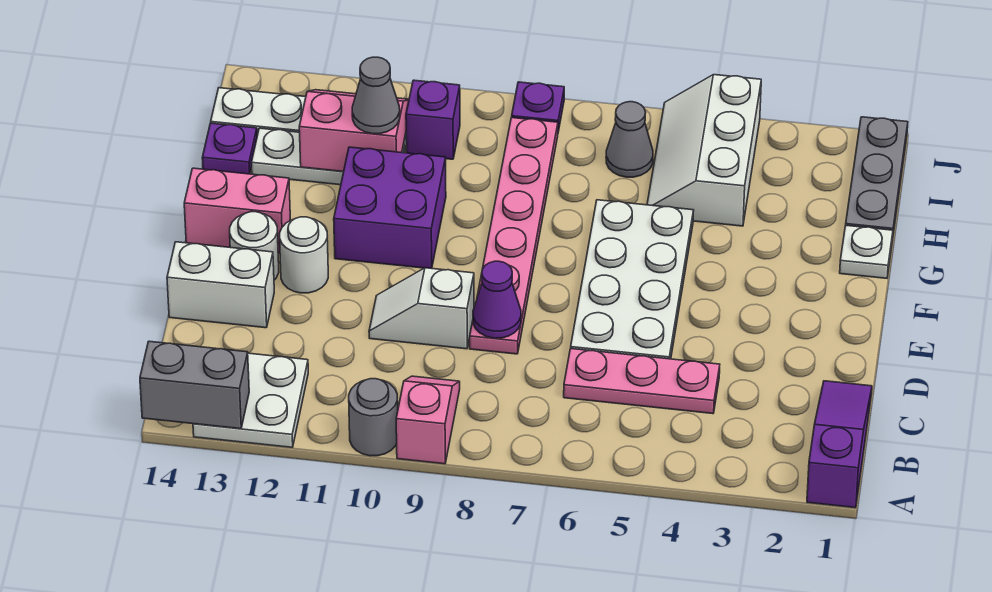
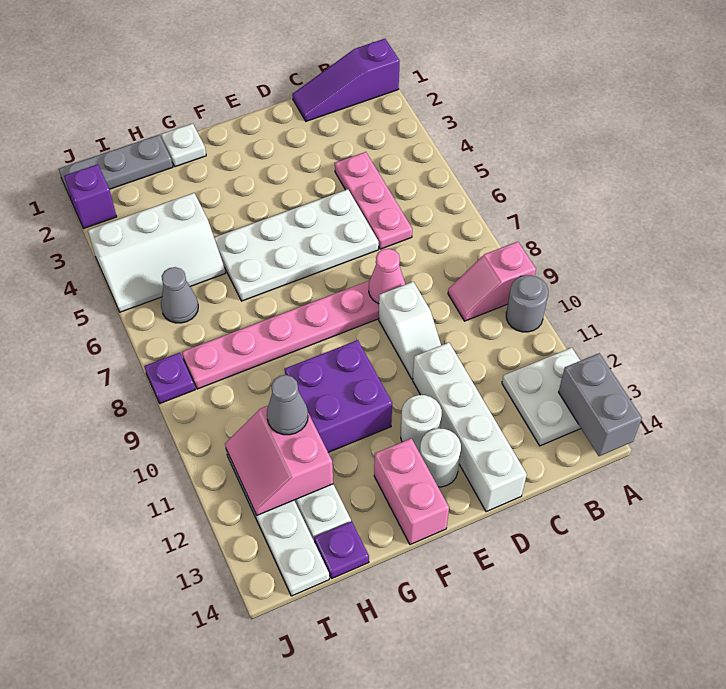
purple 1x1 cone [473,261,521,338] -> pink 1x1 cone [369,249,405,304]
white 1x2 brick [167,242,274,328] -> white 1x4 brick [413,343,527,512]
purple 1x1 brick [406,80,460,159] -> purple 1x1 brick moved to [64,164,117,229]

